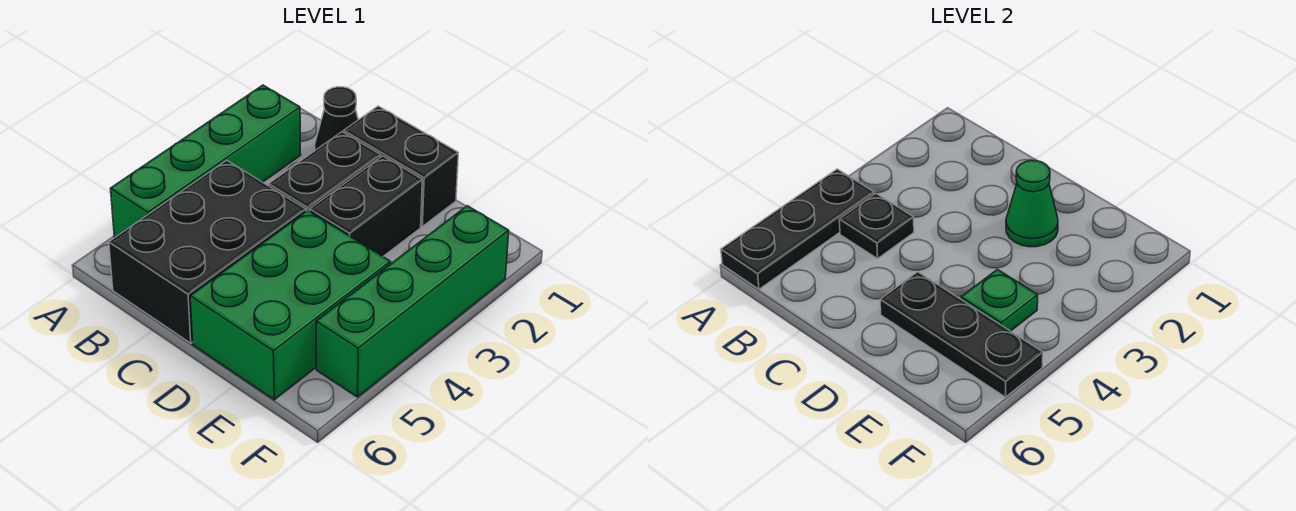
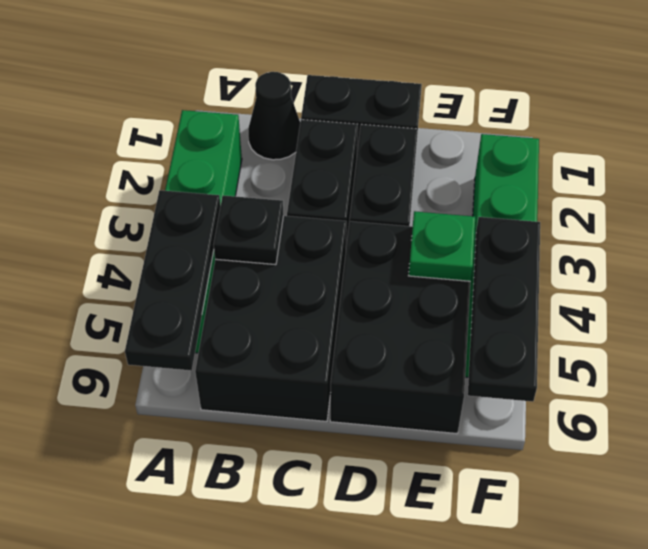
green 1x1 cone [1006,160,1058,247] -> none
green 2x3 brick [190,210,391,400] -> black 2x3 brick [330,221,470,434]
black 1x3 plate [880,272,1043,397] -> black 1x3 plate turned to [468,217,540,402]

